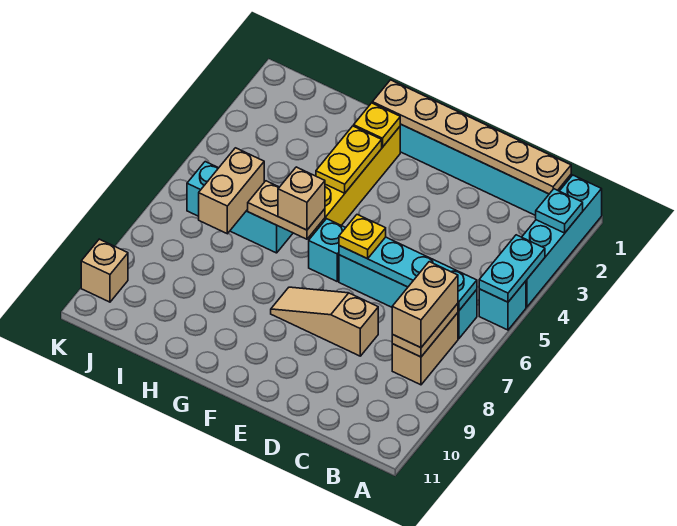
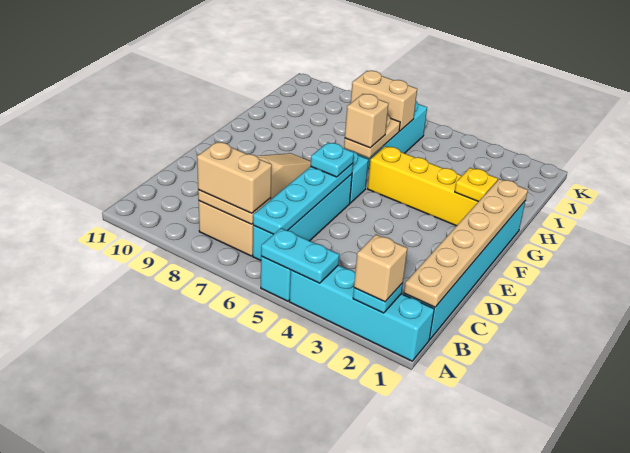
yellow 1x1 plate [339,215,386,259] -> cyan 1x1 plate [311,142,354,177]
yellow 1x2 plate [316,126,382,193] -> none
tan 1x1 brick [81,239,128,302] -> tan 1x1 brick moved to [354,234,408,302]

